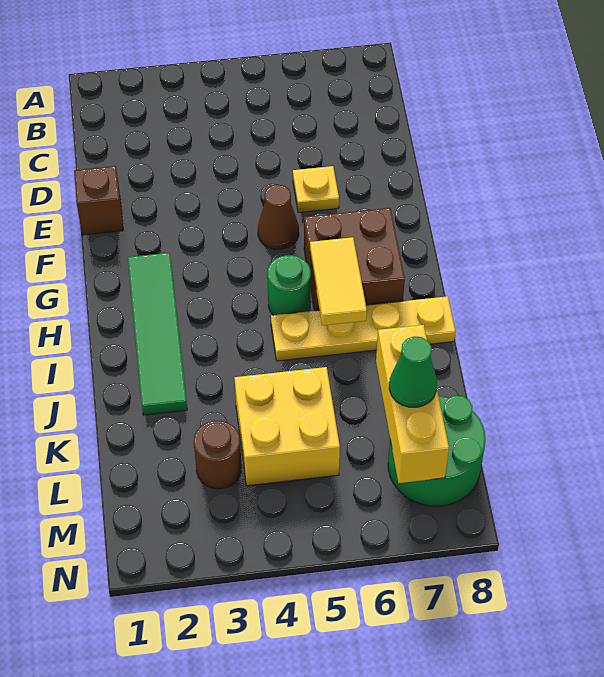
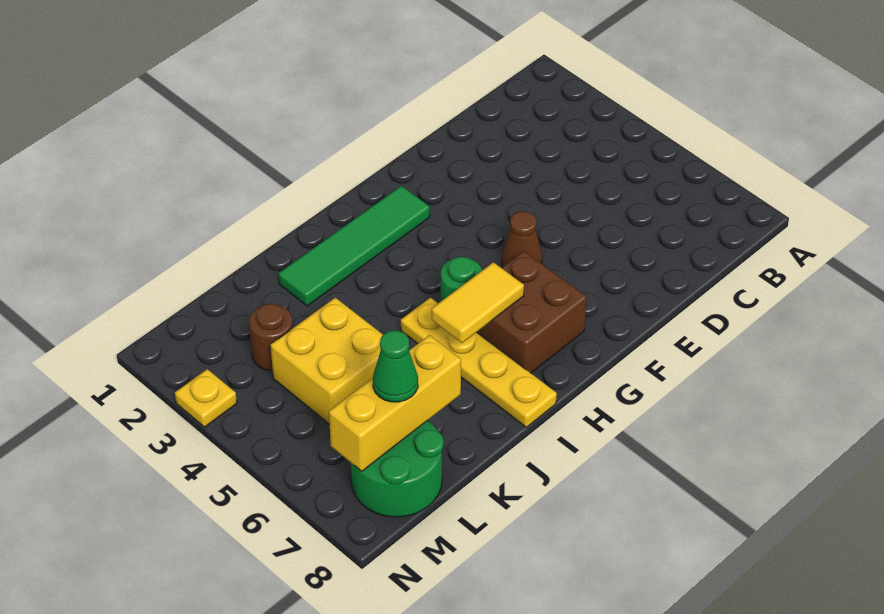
brown 1x1 brick [74,166,123,235] -> none
yellow 1x1 plate [293,166,339,213] -> yellow 1x1 plate moved to [175,369,237,427]

